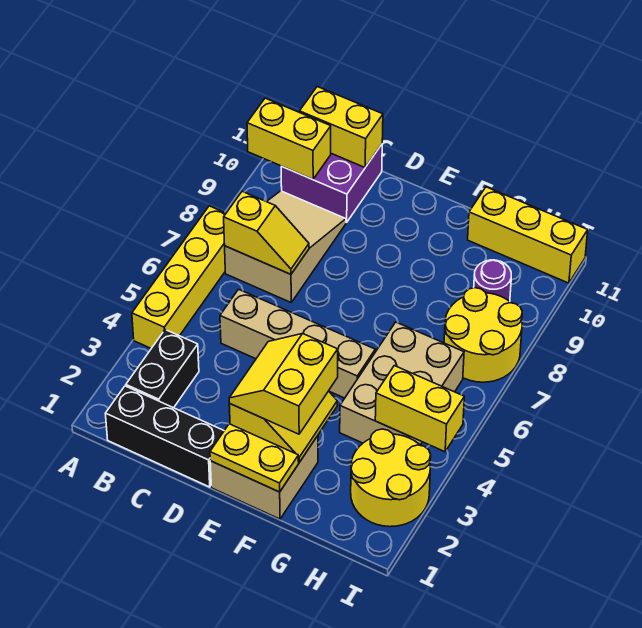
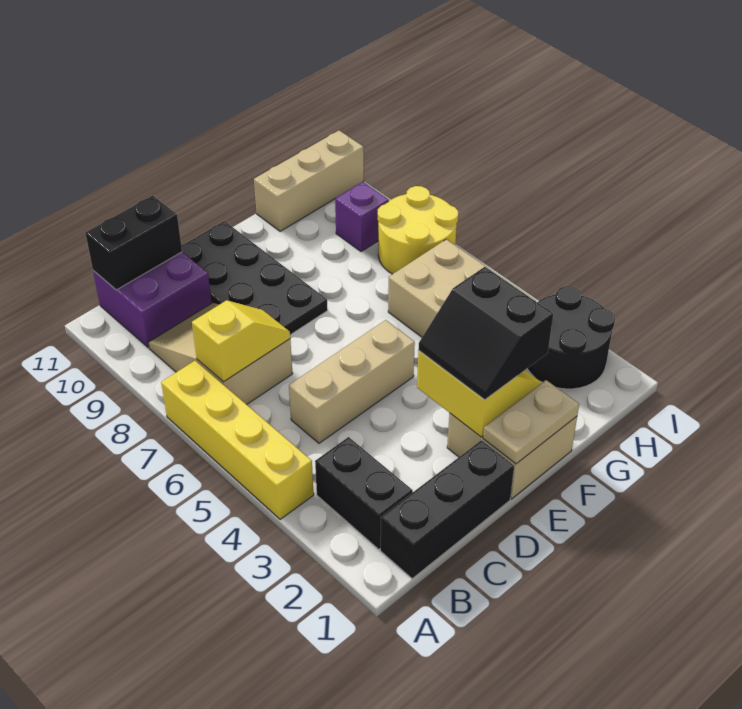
yellow 1x2 brick [247,98,331,179] -> none
yellow 1x2 brick [300,87,383,167] -> black 1x2 brick [85,196,182,290]
tan 1x4 brick [220,289,375,398] -> tan 1x3 brick [289,320,415,443]
none -> black 2x4 plate [181,221,328,335]
yellow 1x2 plate [210,424,299,492] -> tan 1x2 plate [483,380,579,464]
yellow 2x2 slope [229,334,338,434] -> black 2x2 slope [418,267,553,400]
yellow 1x3 brick [468,187,588,283] -> tan 1x3 brick [254,130,364,231]
yellow 2x2 round brick [351,429,431,527] -> black 2x2 round brick [527,286,615,389]
yellow 1x2 brick [375,366,464,452] -> none
purple 1x1 round brick [474,260,511,301] -> purple 1x1 brick [335,182,389,252]

